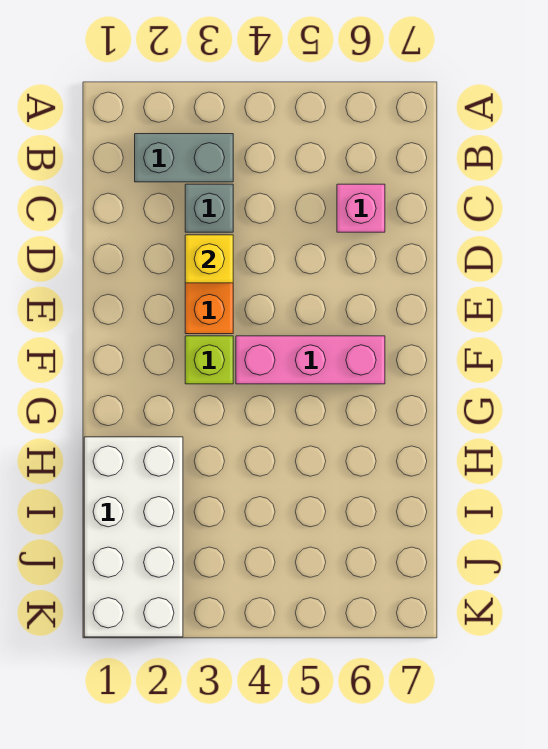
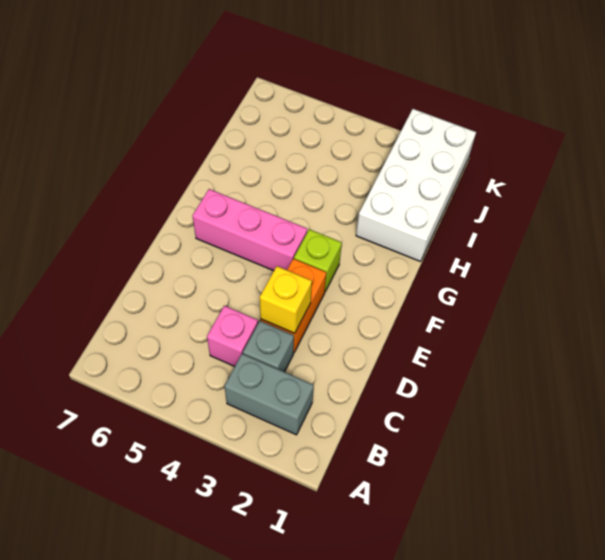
pink 1x1 brick [337,184,385,232] -> pink 1x1 brick moved to [207,306,258,366]

